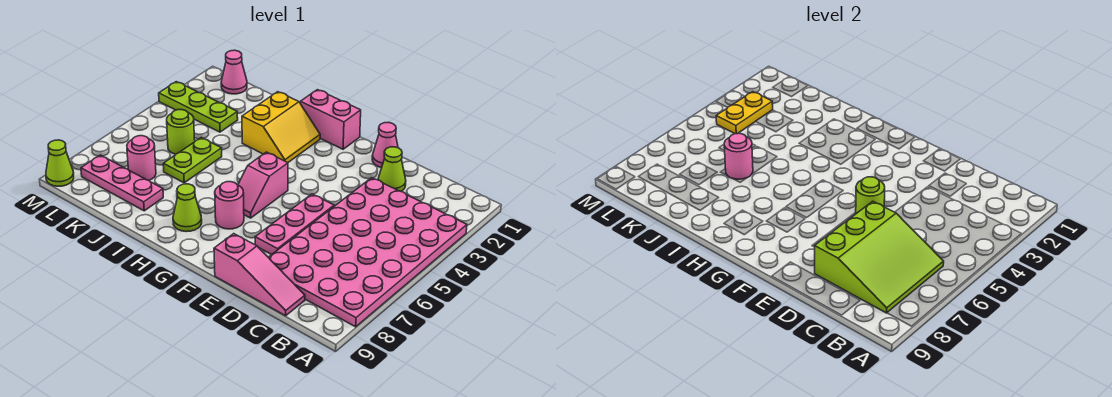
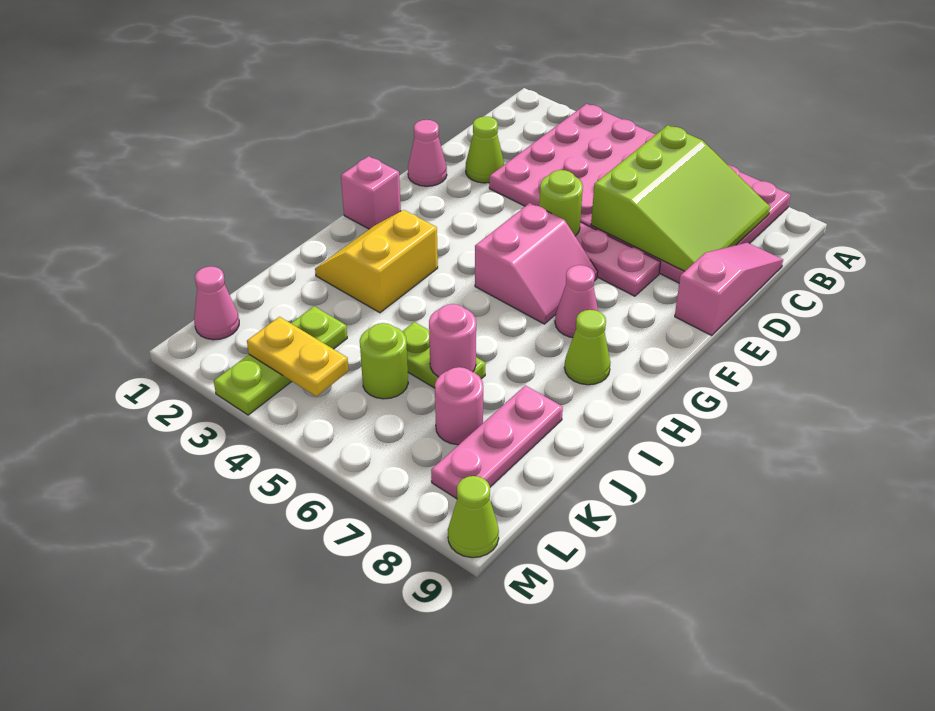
lime 3x3 slope [815,201,944,313] -> lime 3x3 slope turned to [591,125,770,271]
pink 1x2 brick [300,90,361,149] -> pink 1x1 brick [341,156,401,229]
pink 1x2 slope [238,152,288,218] -> pink 2x2 slope [475,203,598,324]
pink 1x1 round brick [215,182,244,229] -> pink 1x1 cone [555,265,598,338]
yellow 2x2 slope [242,92,320,163] -> yellow 2x2 slope turned to [315,210,438,313]

